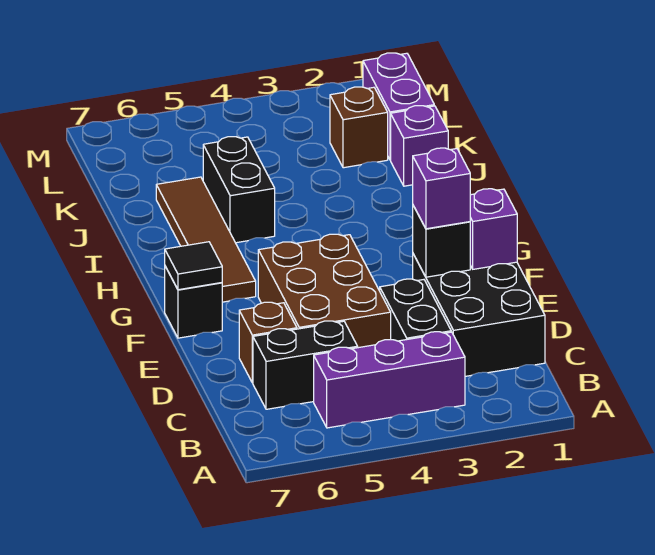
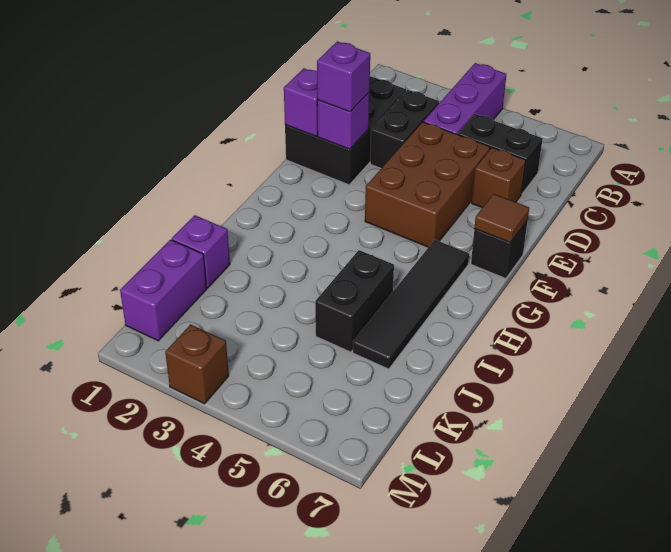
purple 1x3 brick [314,332,465,428] -> purple 1x3 brick turned to [424,63,506,135]
black 1x1 brick [413,206,470,277] -> purple 1x1 brick [317,93,369,149]
black 1x1 tile [165,242,222,290] -> brown 1x1 tile [474,194,529,243]
brown 1x4 tile [156,177,256,302] -> black 1x4 tile [353,240,469,369]
brown 1x1 brick [330,87,388,168] -> brown 1x1 brick moved to [165,324,229,404]

